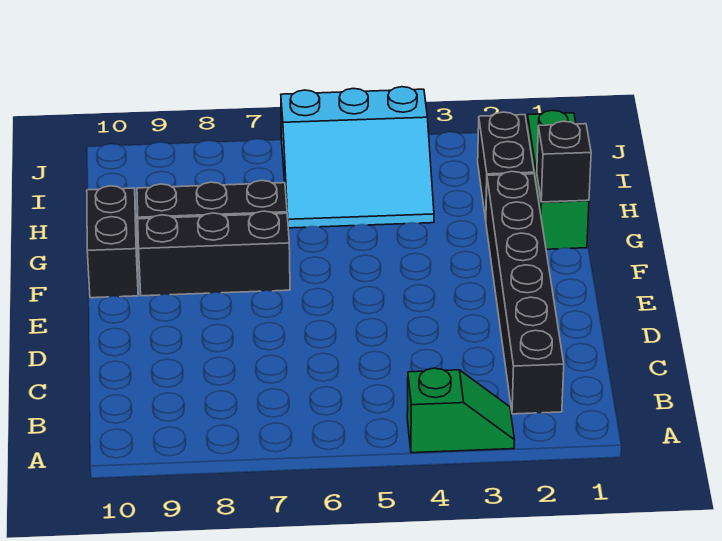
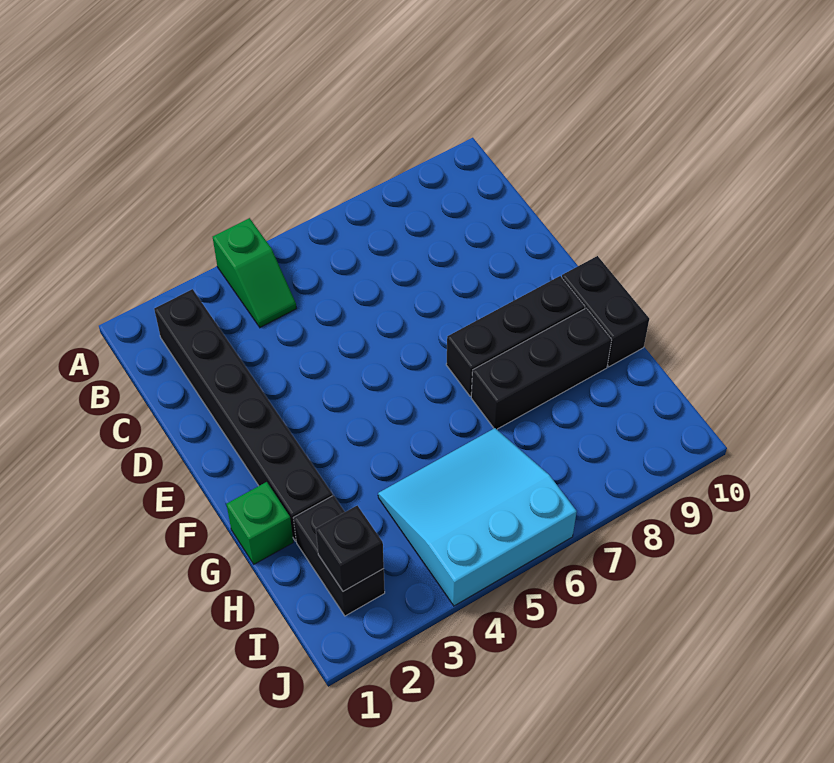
green 1x2 slope [407,368,515,453] -> green 1x2 slope turned to [213,218,297,328]
green 1x3 brick [527,110,589,249] -> green 1x1 brick [227,482,293,564]
black 1x1 brick [537,121,591,202] -> black 1x1 brick moved to [316,506,384,591]

